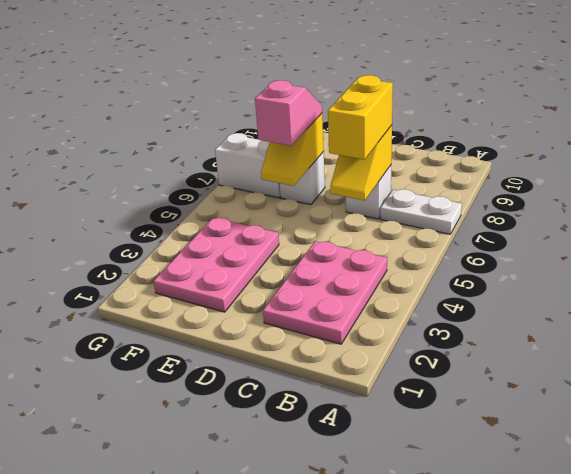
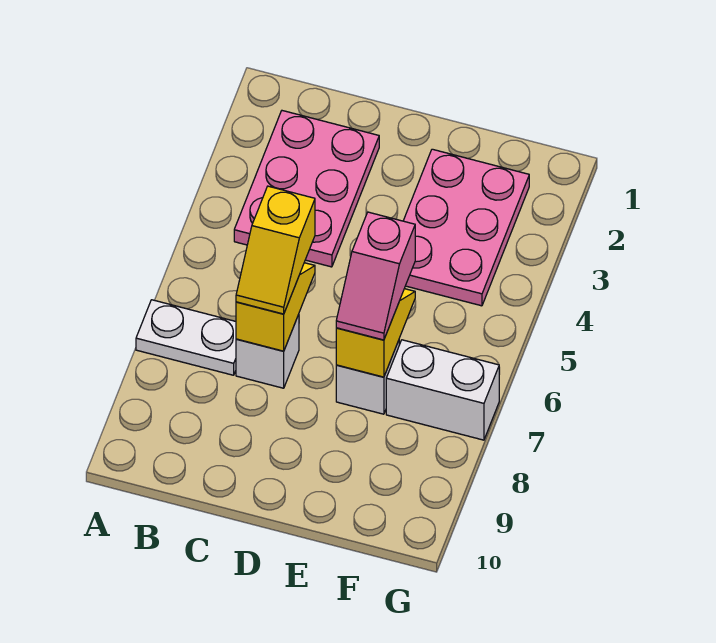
yellow 1x2 brick [328,75,393,160] -> yellow 1x2 slope [236,186,315,314]

